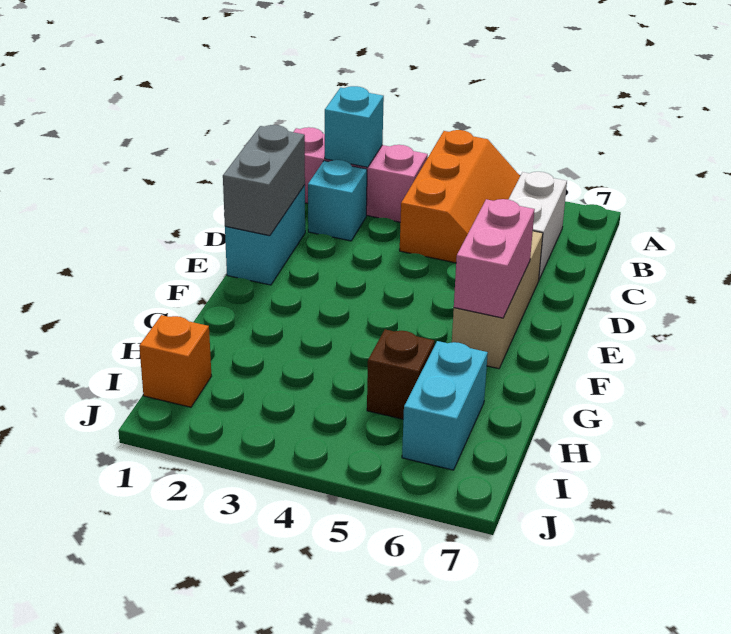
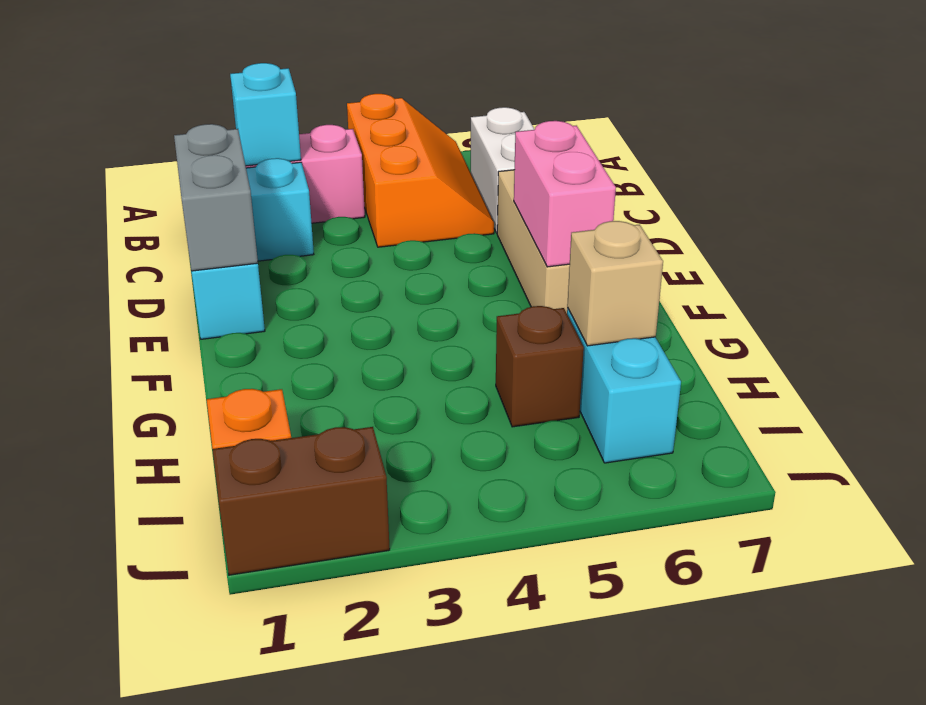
none -> tan 1x1 brick [567,221,663,346]
none -> brown 1x2 brick [212,427,390,575]

